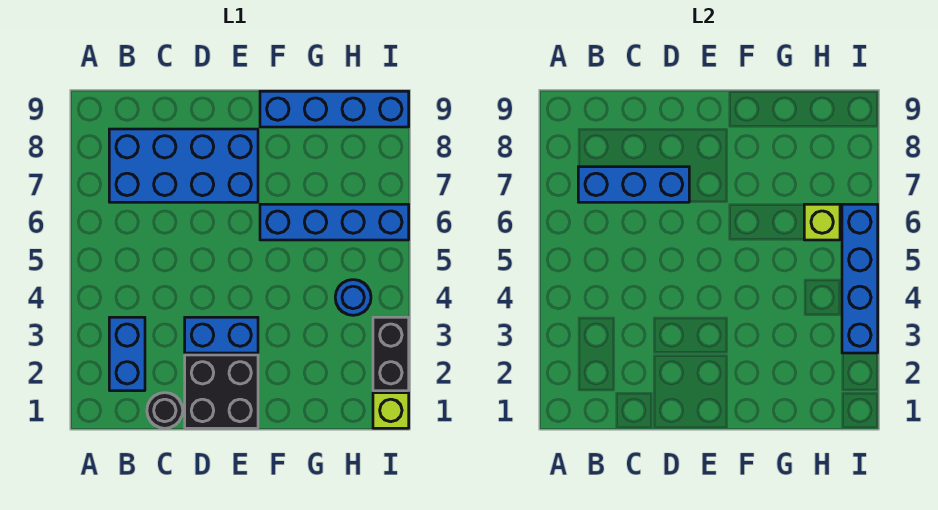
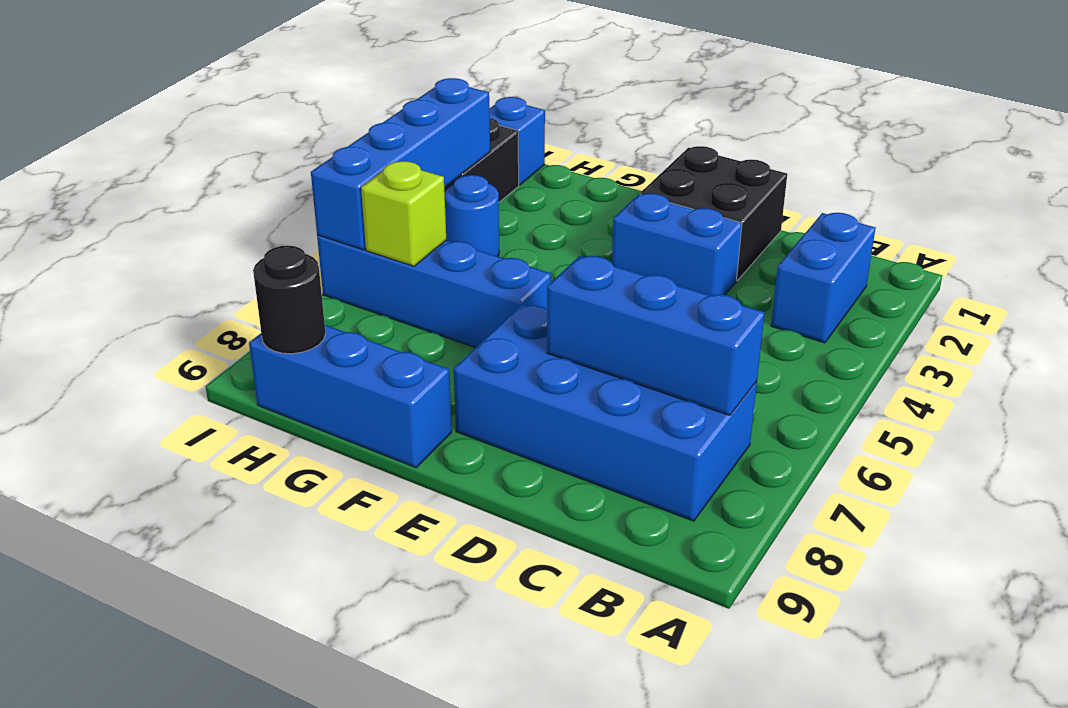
black 1x1 round brick [147,393,183,428] -> black 1x1 round brick moved to [253,246,326,354]
blue 1x4 brick [260,91,409,127] -> blue 1x3 brick [249,325,452,467]
lime 1x1 brick [373,393,409,428] -> blue 1x1 brick [489,97,545,185]

